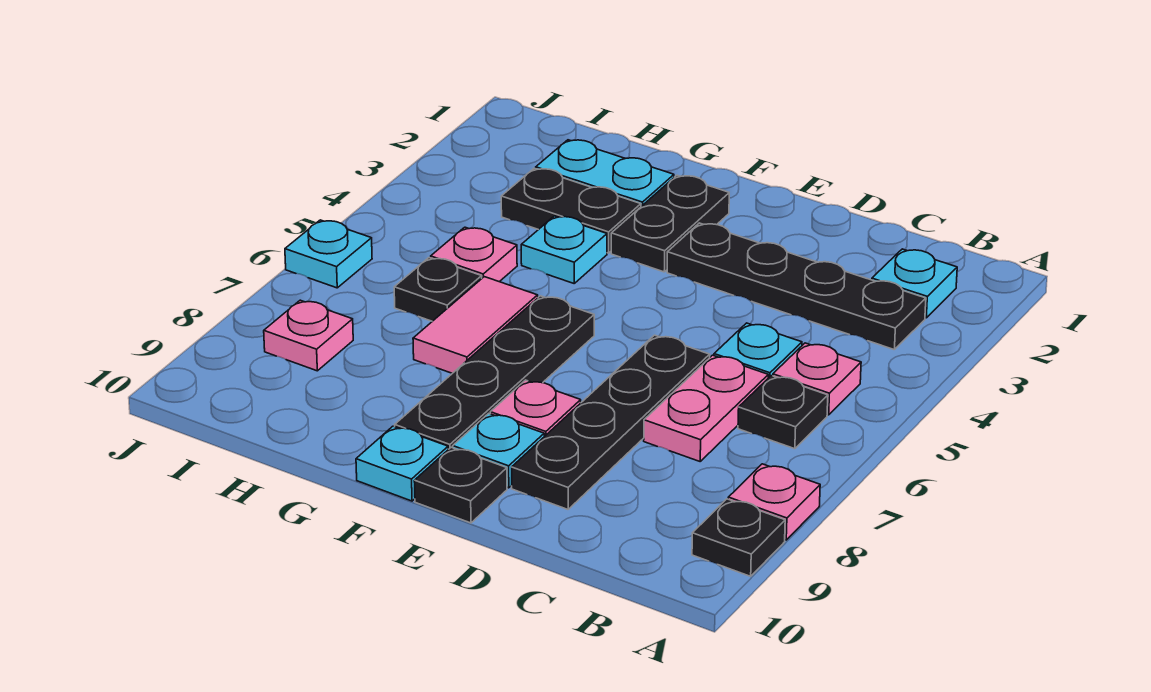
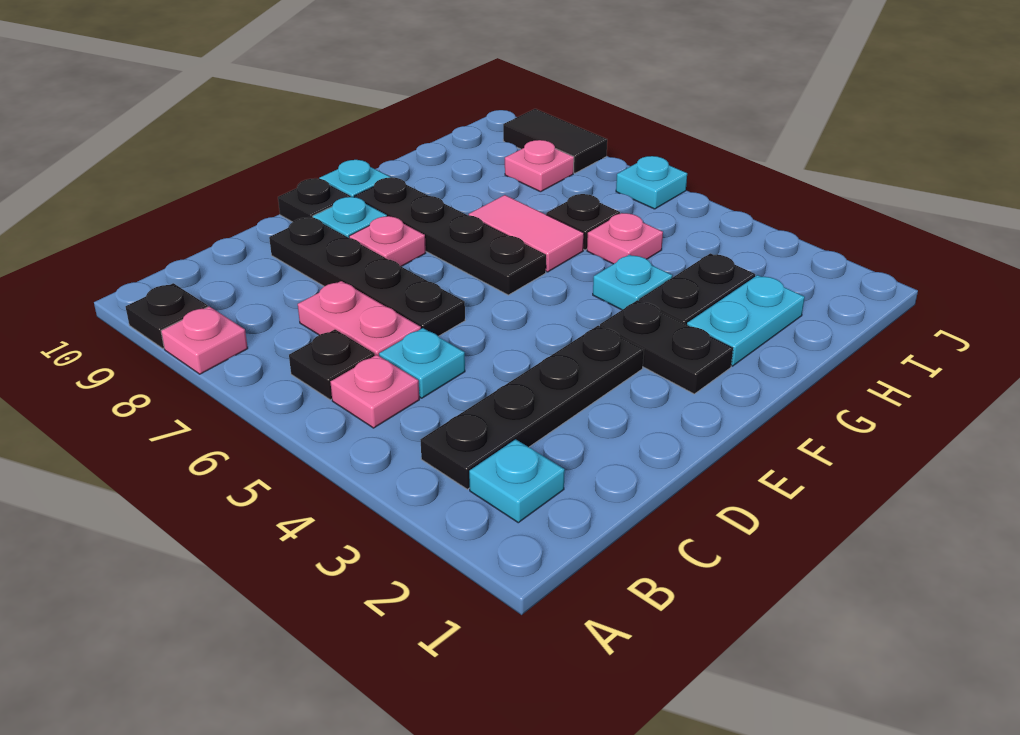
none -> black 1x2 tile [503,109,607,173]

